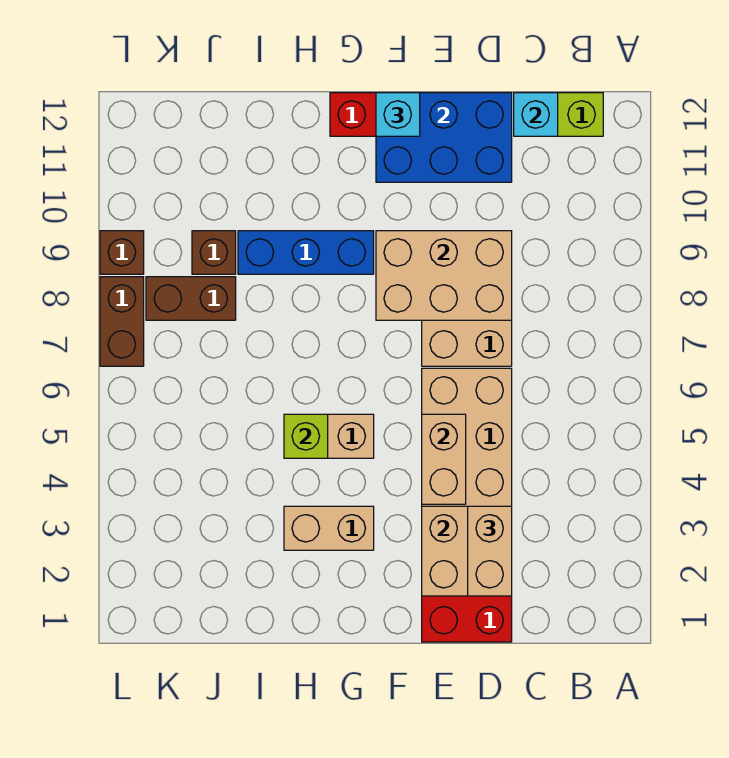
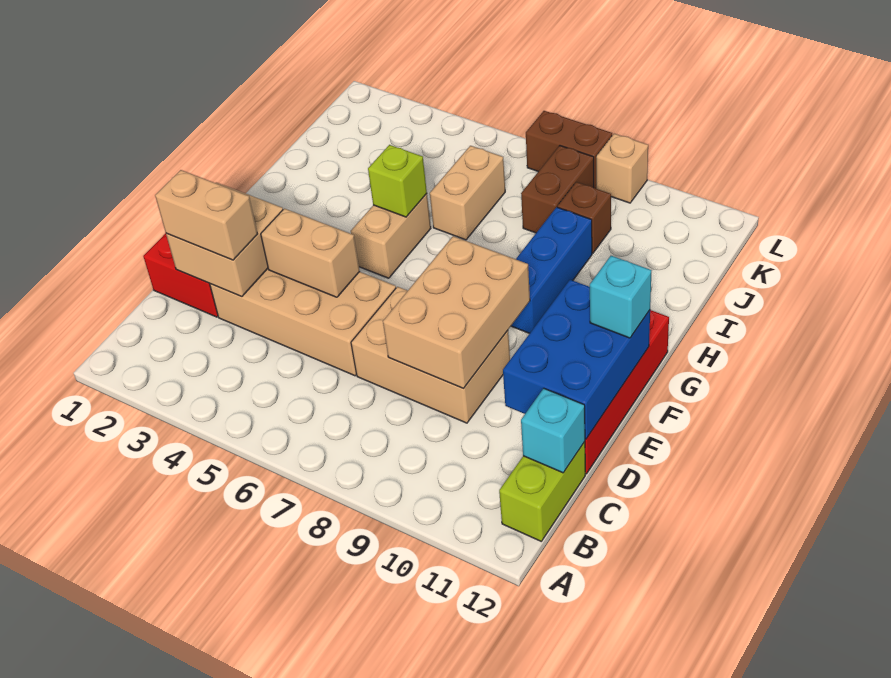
tan 1x2 brick [284,506,374,550] -> tan 1x2 brick moved to [430,146,505,240]
brown 1x1 brick [100,231,144,274] -> tan 1x1 brick [596,134,648,203]

